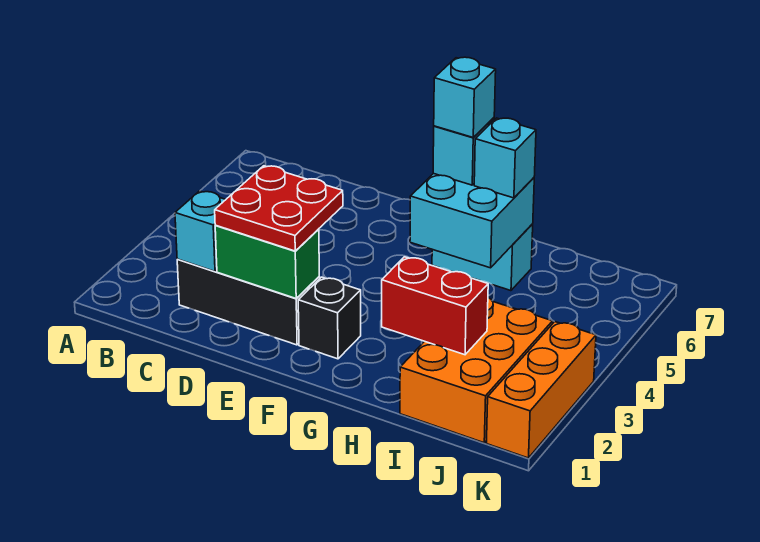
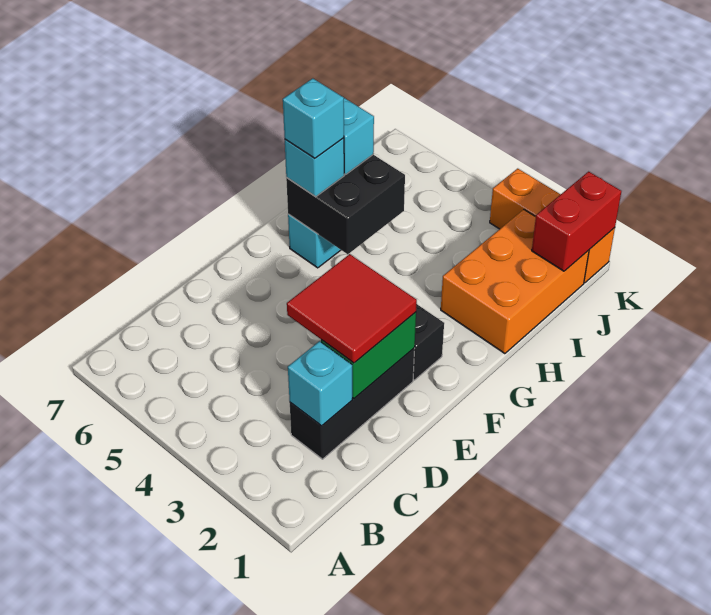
red 2x2 plate [215,166,343,251] -> red 2x2 tile [287,254,417,363]
cyan 2x2 brick [410,173,534,268] -> black 2x2 brick [286,155,405,254]
red 1x2 brick [382,257,488,355] -> red 1x2 brick moved to [532,172,621,271]
orange 2x3 brick [400,298,553,443] -> orange 2x3 brick turned to [441,210,589,354]

